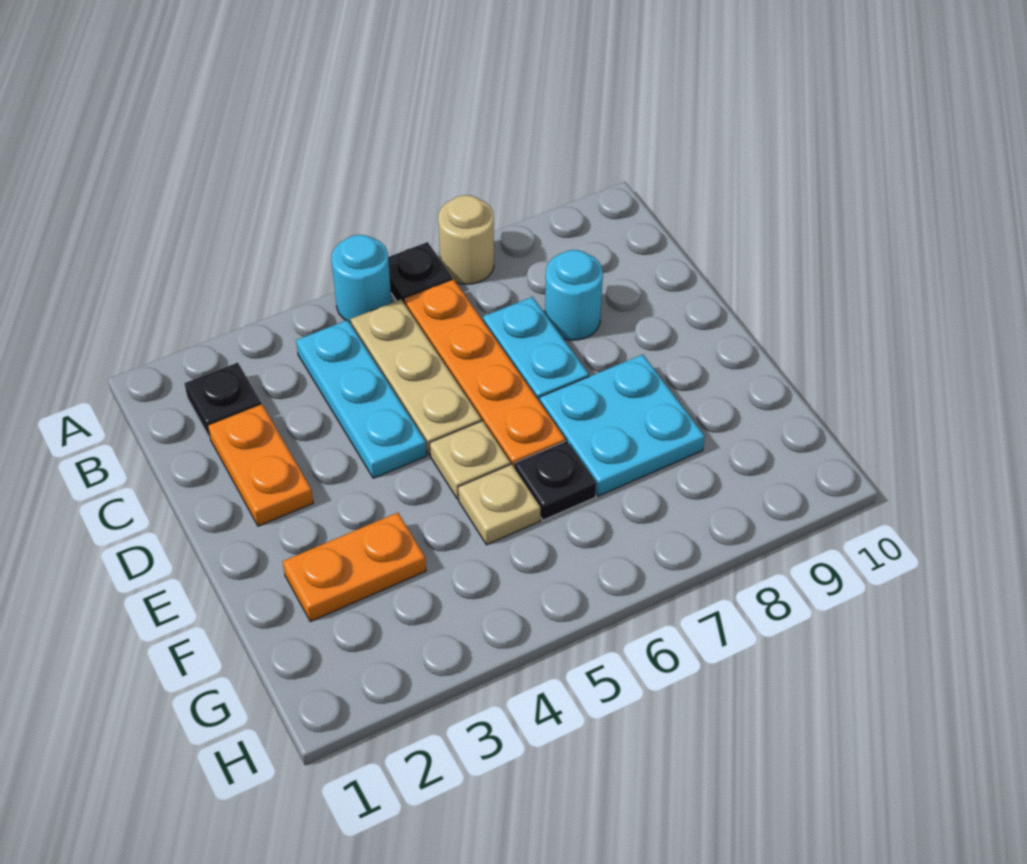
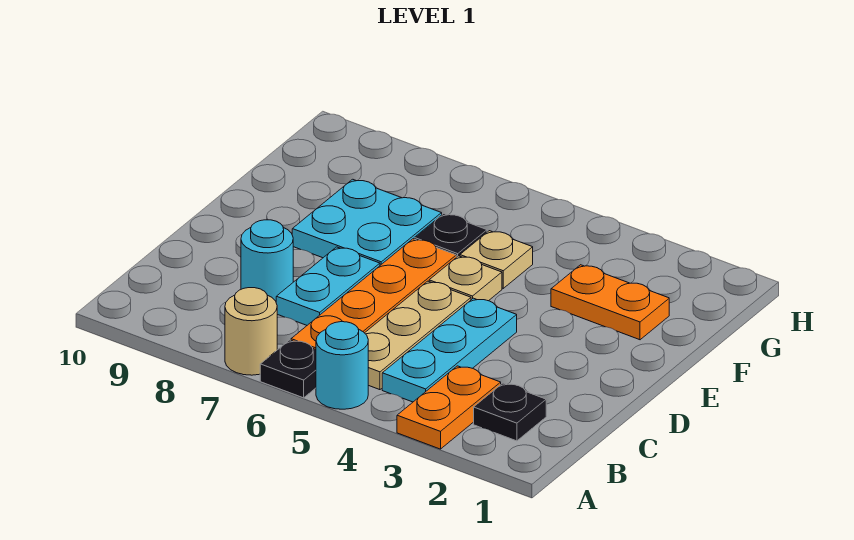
orange 1x2 plate [208,404,313,526] -> orange 1x2 plate moved to [397,366,501,449]

